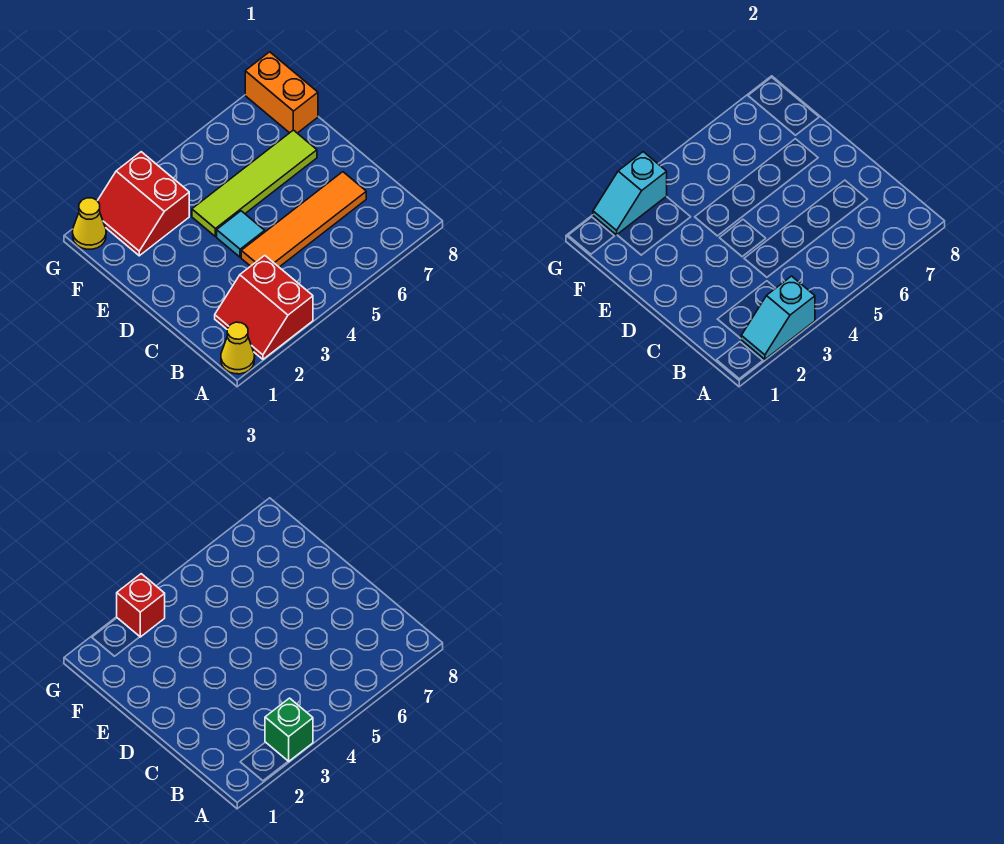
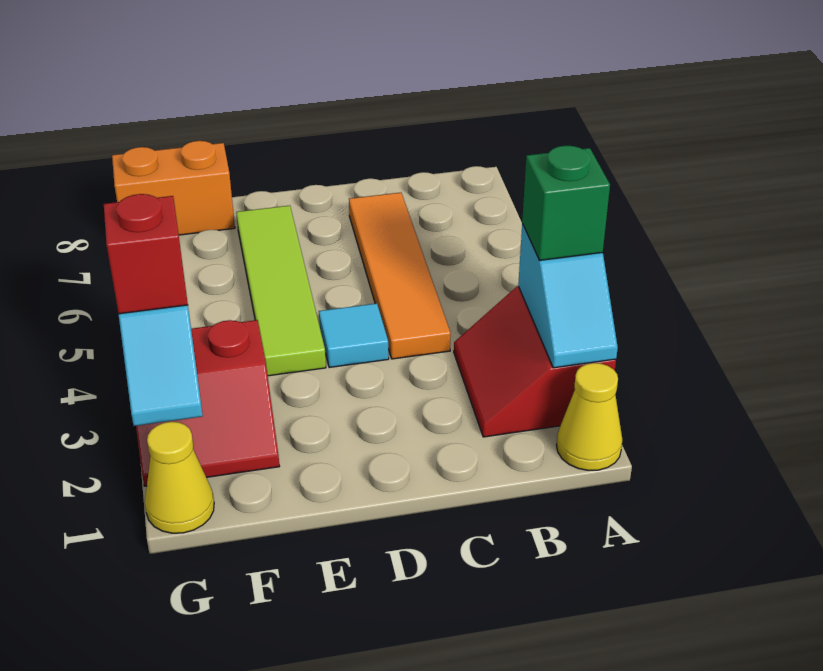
red 2x2 slope [215,256,313,359] -> red 2x2 slope turned to [454,286,616,437]

